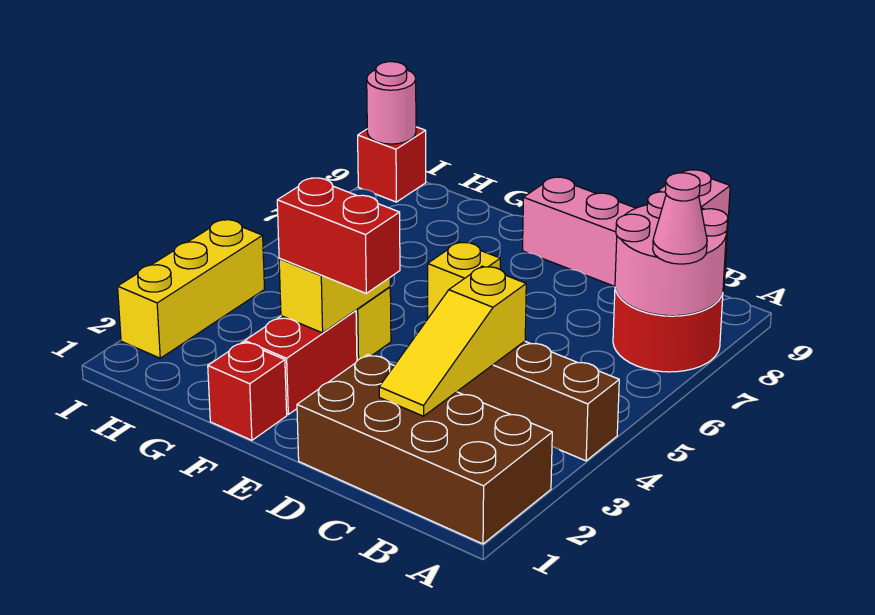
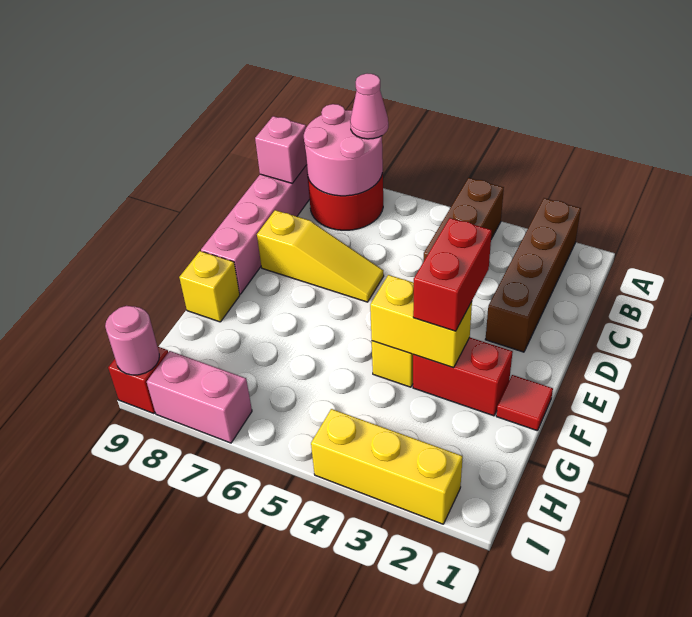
brown 2x4 brick [297,355,552,544] -> brown 1x4 brick [485,198,581,352]
yellow 1x3 slope [379,266,526,416] -> yellow 1x3 slope moved to [257,210,384,302]
yellow 1x1 brick [428,242,500,318] -> yellow 1x1 brick moved to [179,251,240,322]
red 1x1 brick [208,342,287,440] -> red 1x1 tile [496,375,553,431]
none -> pink 1x2 brick [147,351,252,443]

